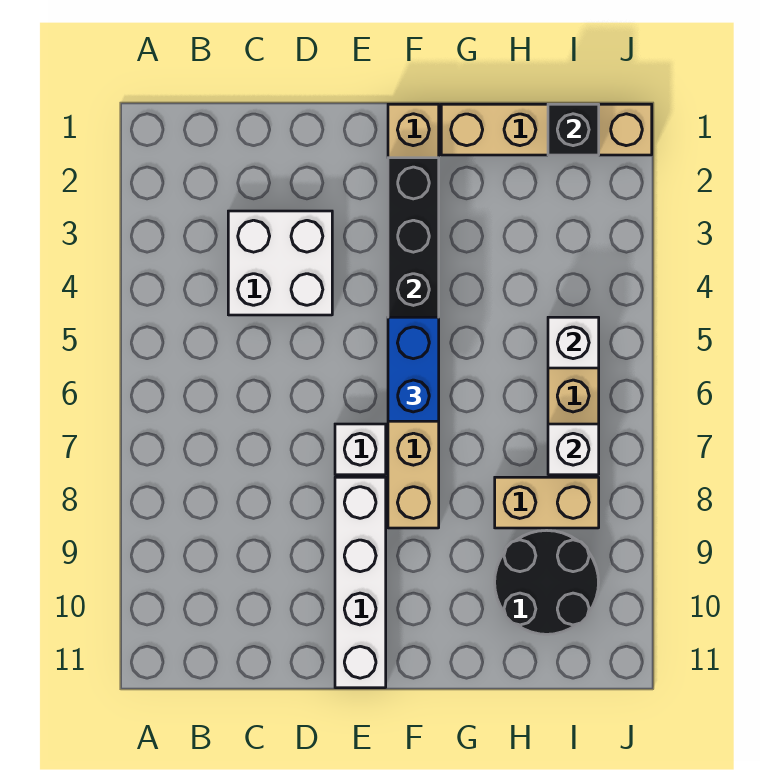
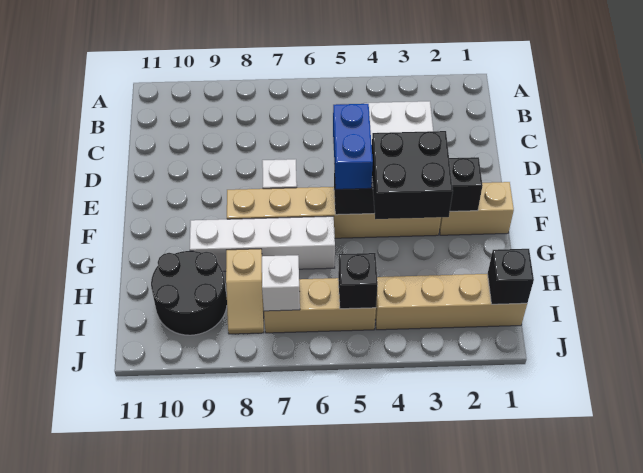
white 1x4 brick [335,477,386,688] -> white 1x4 brick moved to [190,216,335,271]
none -> black 2x2 brick [372,131,453,219]
blue 1x2 brick [388,317,439,421] -> blue 1x2 brick turned to [333,104,373,189]
tan 1x4 brick [441,104,652,155] -> tan 1x4 brick turned to [375,274,527,330]
tan 1x2 brick [495,477,599,528] -> tan 1x2 slope [226,249,264,334]
white 1x1 brick [548,317,599,368] -> black 1x1 brick [338,253,378,309]

